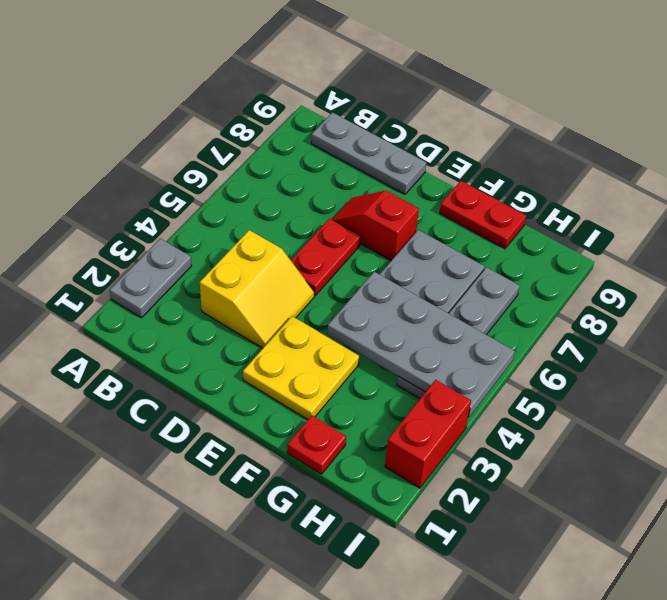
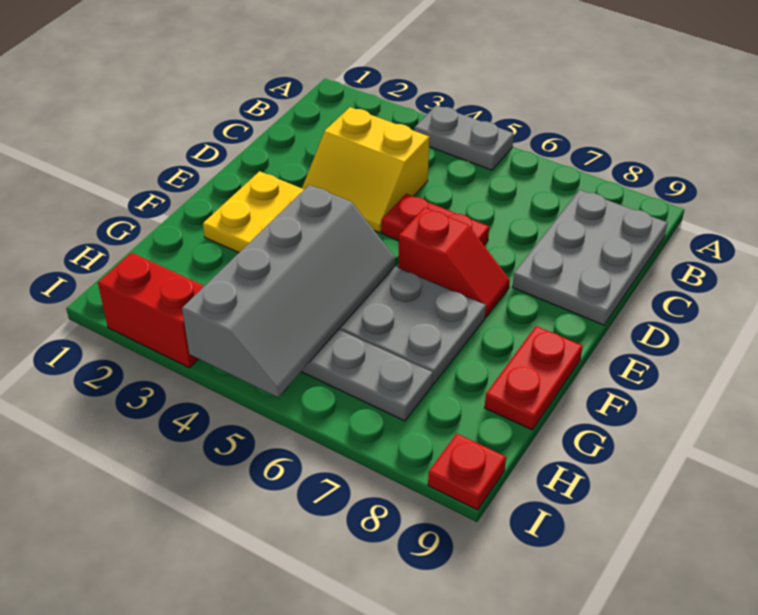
grey 1x2 plate [110,239,192,318] -> grey 1x2 plate moved to [415,105,514,170]
grey 1x3 plate [311,112,426,194] -> grey 2x3 plate [513,190,668,325]
red 1x2 slope [332,191,419,261] -> red 1x2 slope turned to [398,207,510,317]
grey 2x4 plate [327,272,515,417] -> grey 2x4 slope [182,185,395,397]
red 1x1 plate [287,416,346,474] -> red 1x1 plate moved to [428,434,506,510]

